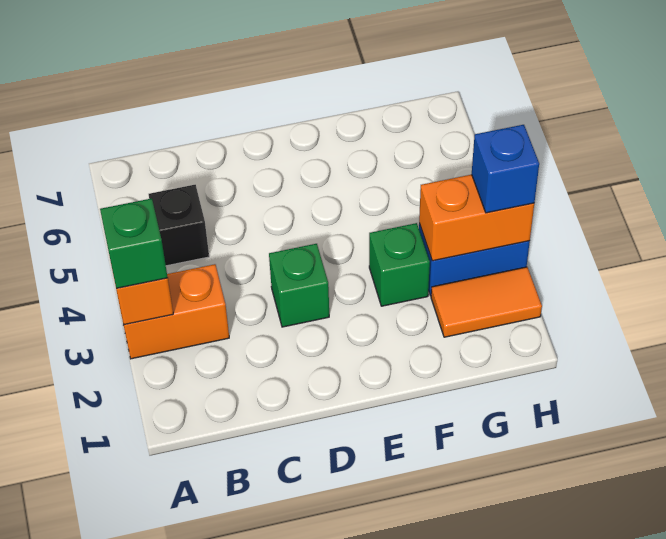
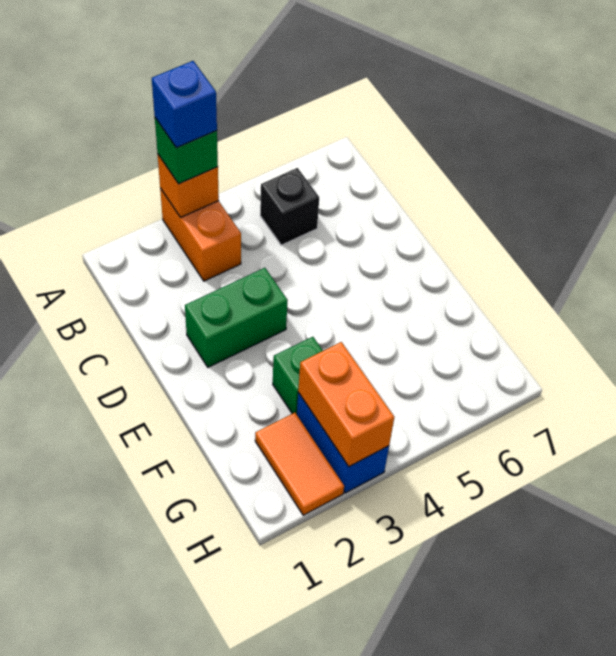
green 1x1 brick [269,244,329,327] -> green 1x2 brick [185,268,288,367]
blue 1x1 brick [472,125,539,213] -> blue 1x1 brick moved to [152,61,217,148]

